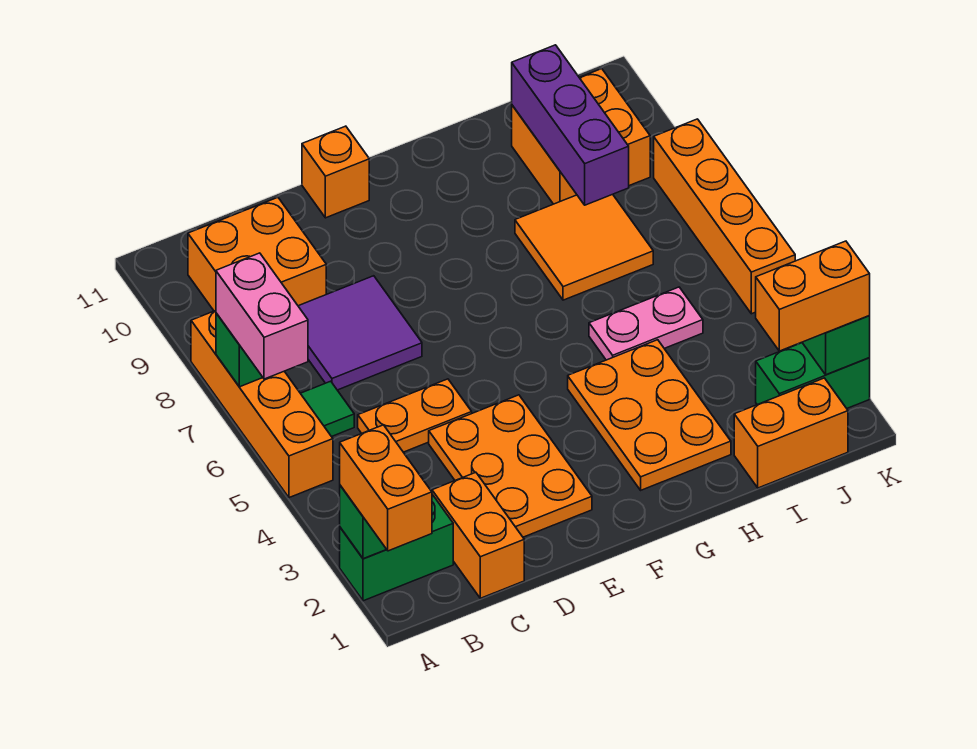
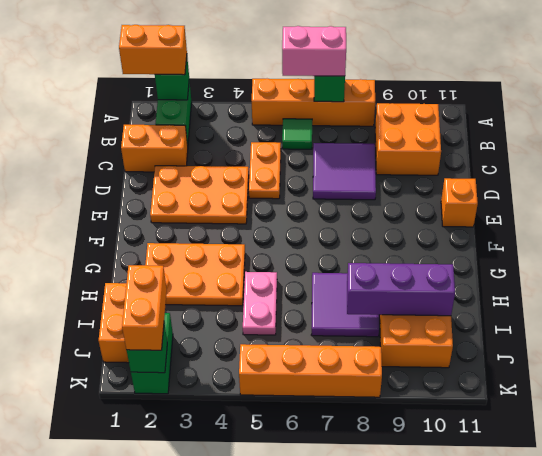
orange 2x2 tile [515,194,653,300] -> purple 2x2 tile [312,273,379,337]

